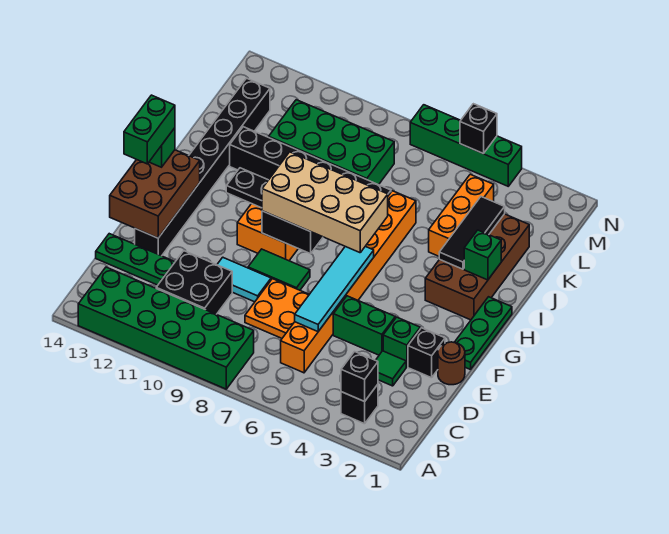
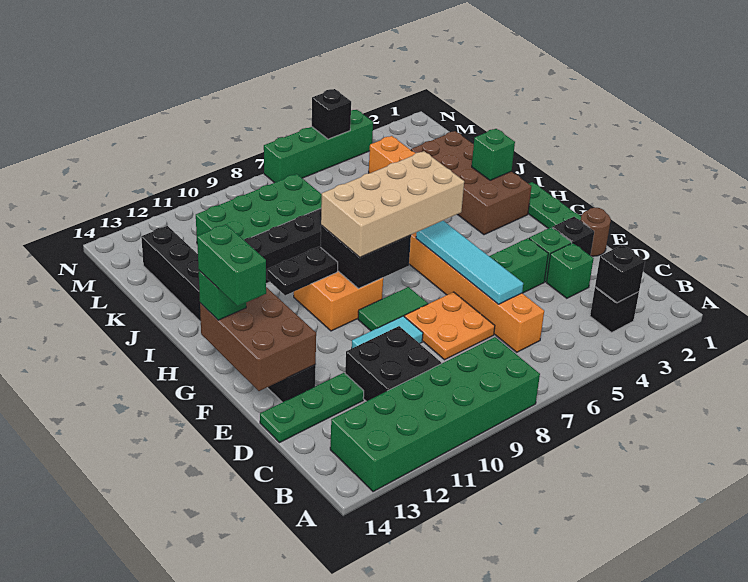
green 1x1 tile [376,351,406,386] -> green 1x1 brick [546,243,594,298]
black 1x3 tile [439,197,505,269] -> none

